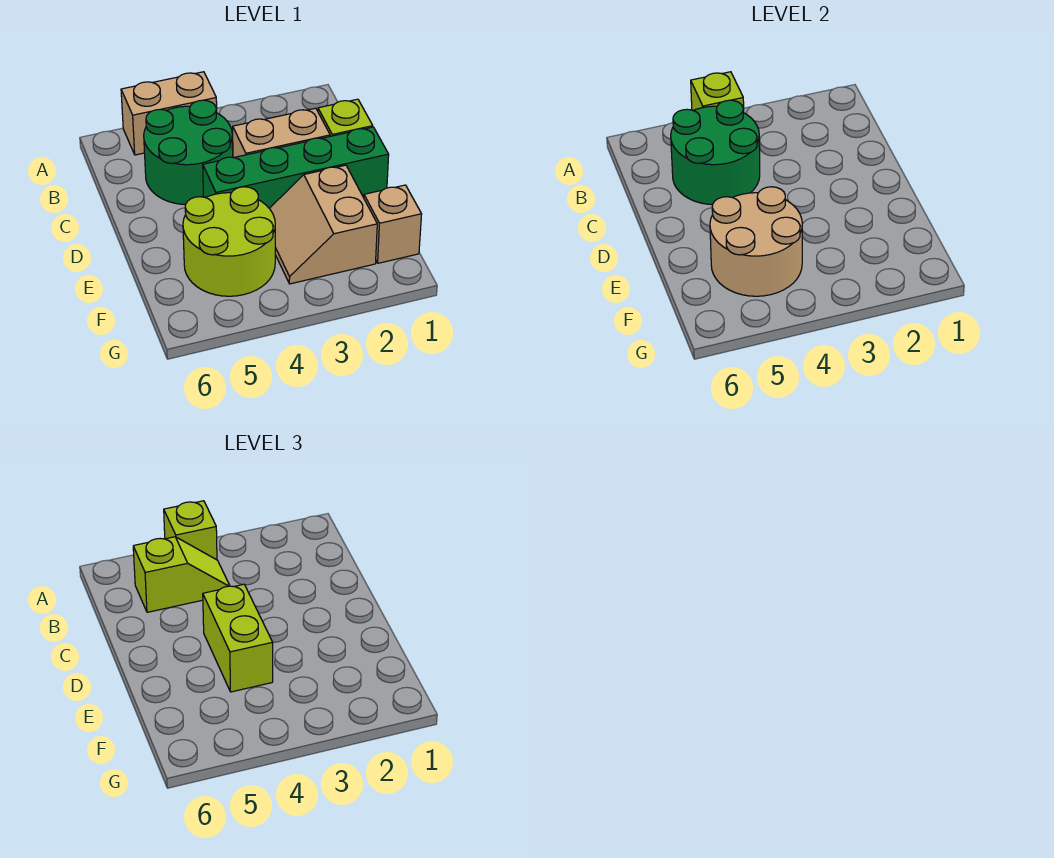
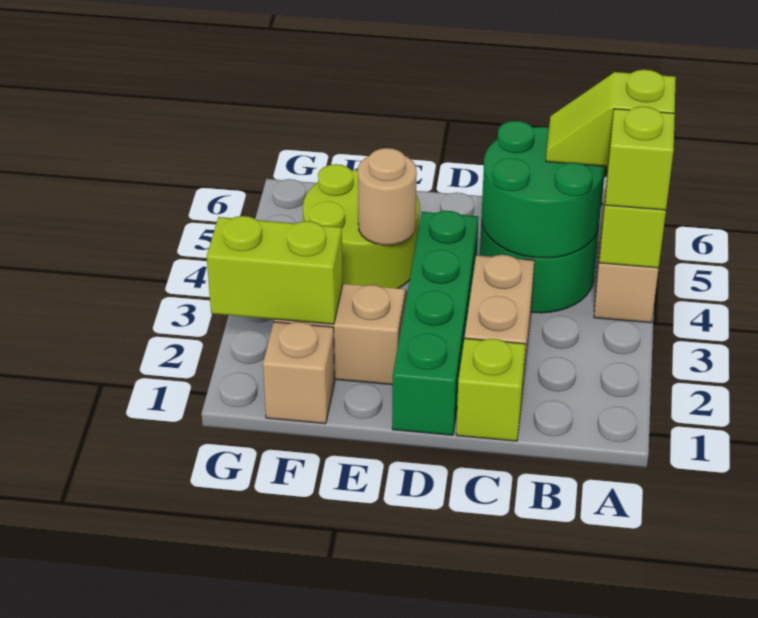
lime 1x2 slope [133,537,230,612] -> lime 1x2 slope turned to [546,70,676,167]
lime 1x2 brick [203,584,273,692] -> lime 1x2 brick moved to [207,216,343,324]
tan 2x2 round brick [710,187,802,296] -> tan 1x1 round brick [358,148,417,245]

